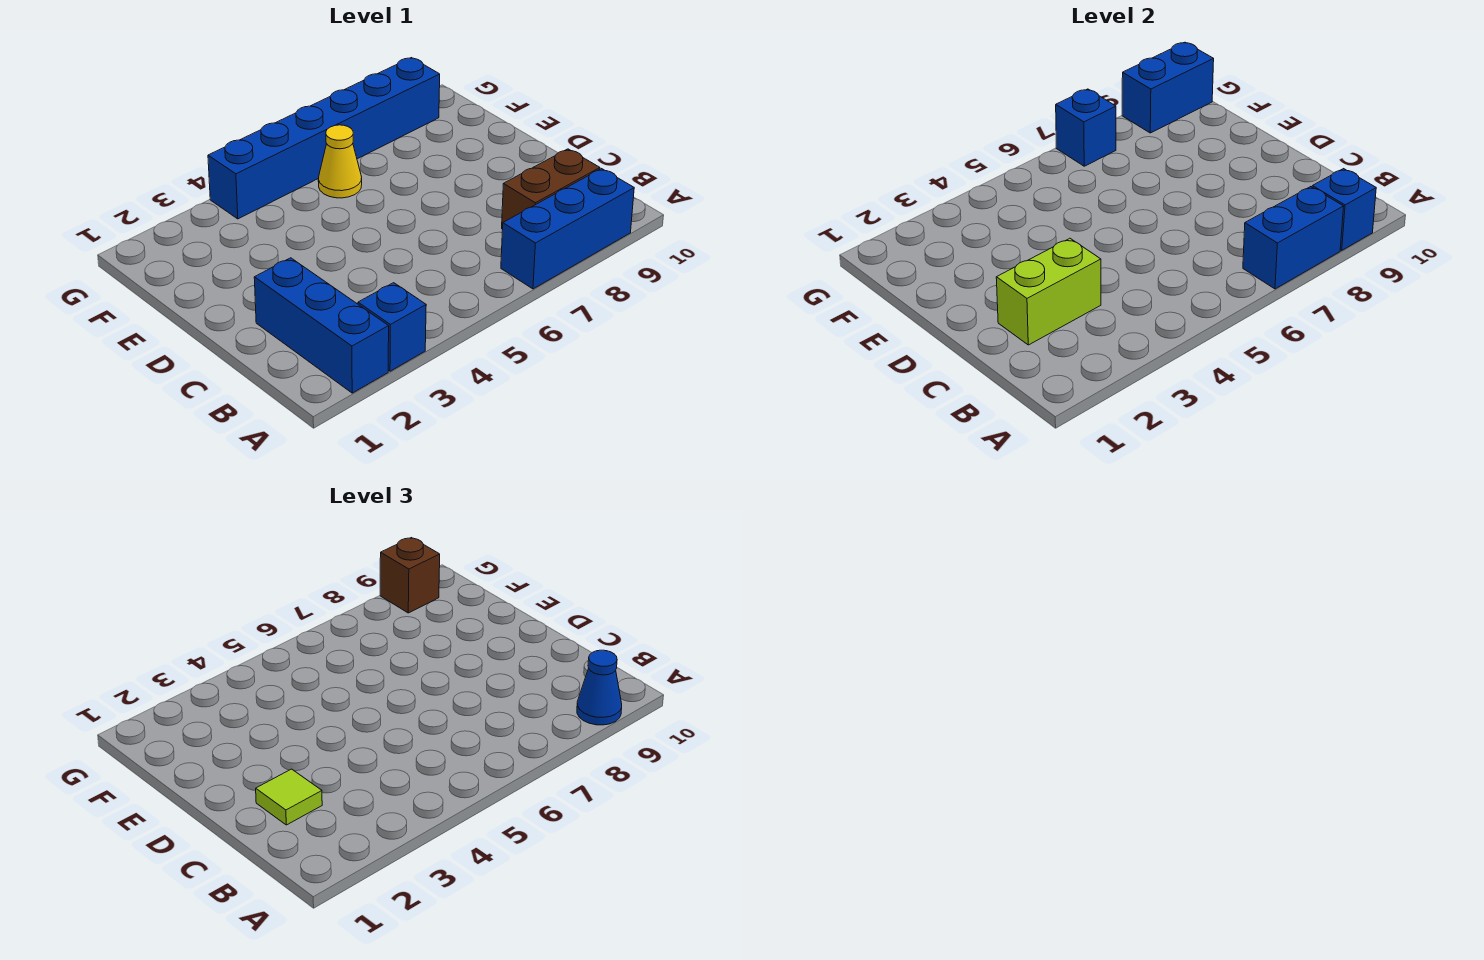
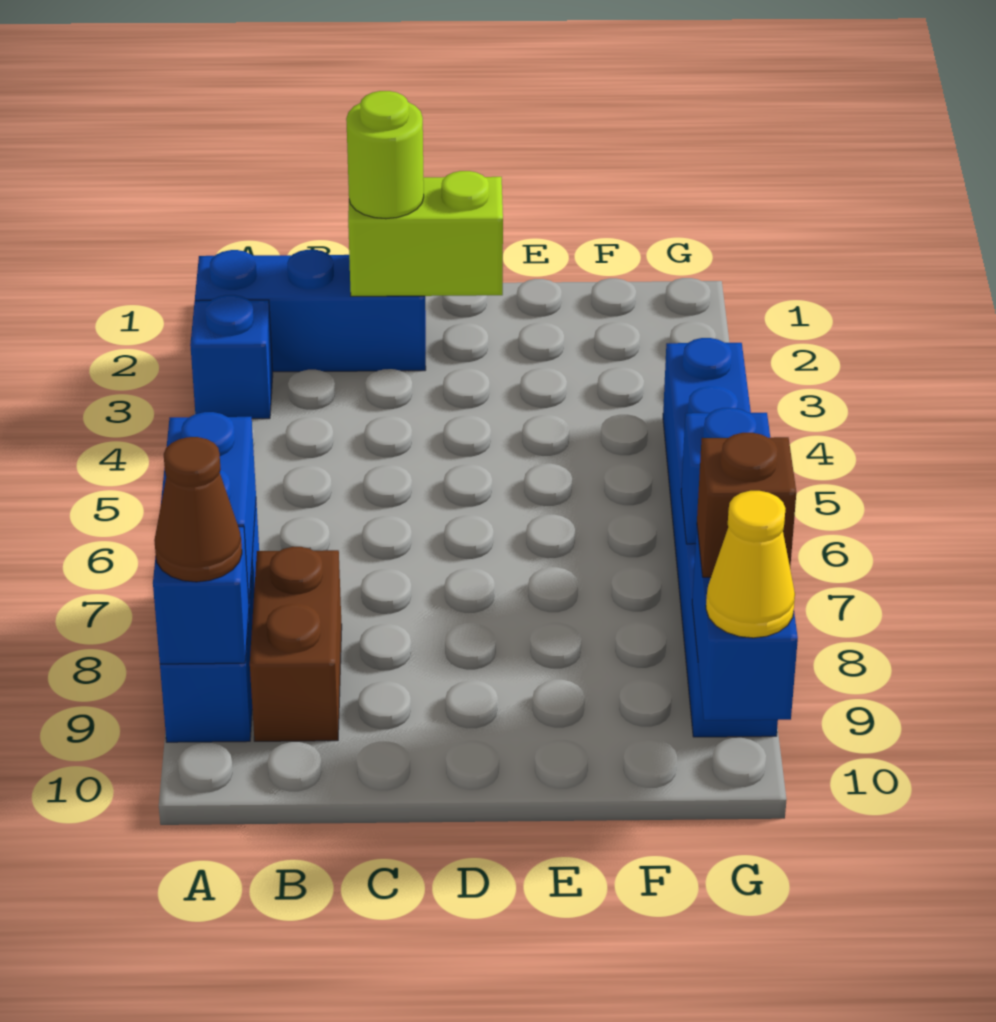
blue 1x1 cone [577,650,622,725] -> brown 1x1 cone [154,437,242,582]
lime 1x2 brick [996,238,1101,345] -> lime 1x2 brick turned to [348,171,503,296]
lime 1x1 tile [256,769,322,825] -> lime 1x1 round brick [346,91,424,219]
yellow 1x1 cone [318,125,362,198] -> yellow 1x1 cone moved to [706,491,795,638]

